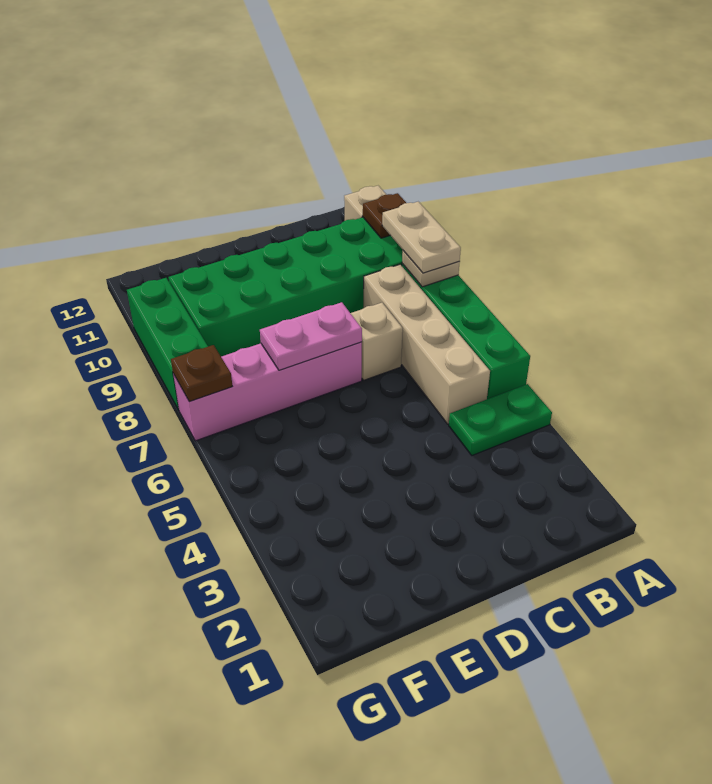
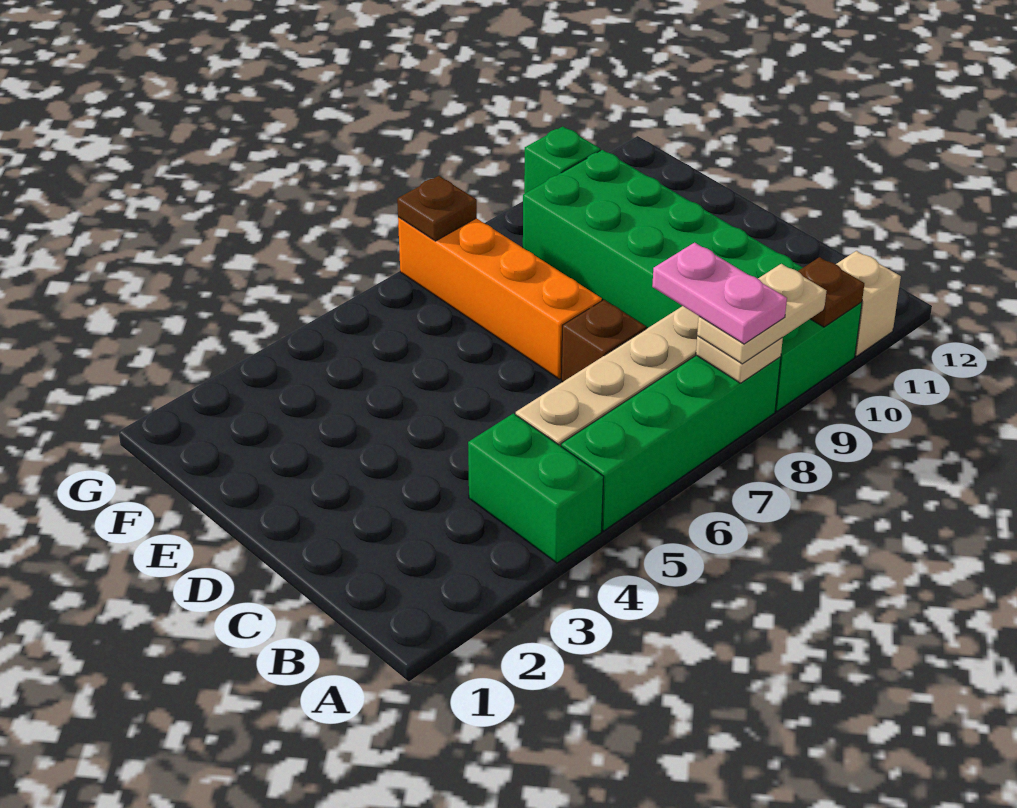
green 1x2 plate [449,384,552,455] -> green 1x2 brick [468,413,604,563]
tan 1x1 brick [351,303,403,380] -> brown 1x1 brick [561,300,646,382]
pink 1x4 brick [173,342,362,441] -> orange 1x4 brick [398,217,602,379]
pink 1x2 plate [260,302,362,370] -> pink 1x2 plate moved to [652,243,787,344]
green 1x3 brick [127,278,208,410] -> green 1x1 brick [524,127,600,194]

